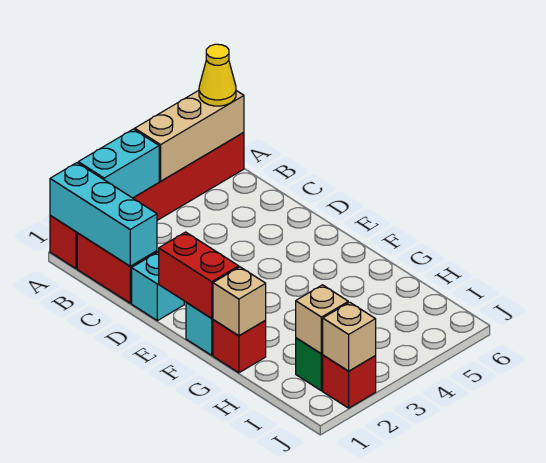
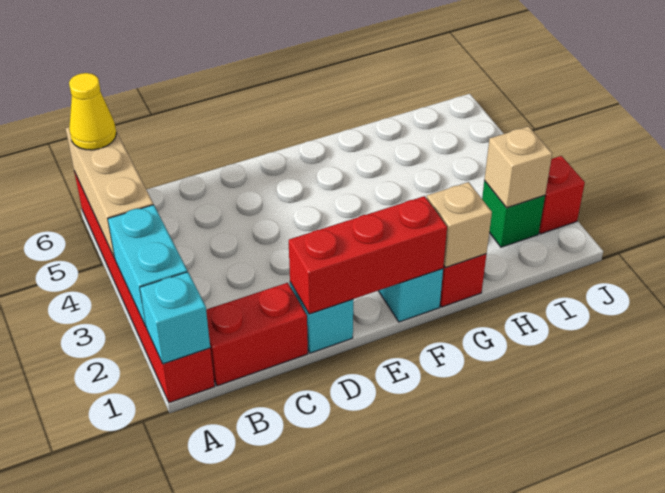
cyan 1x3 brick [50,163,157,266] -> cyan 1x1 brick [140,272,210,364]
red 1x2 brick [159,232,239,318] -> red 1x3 brick [289,196,447,314]
tan 1x1 brick [322,302,376,371] -> none

